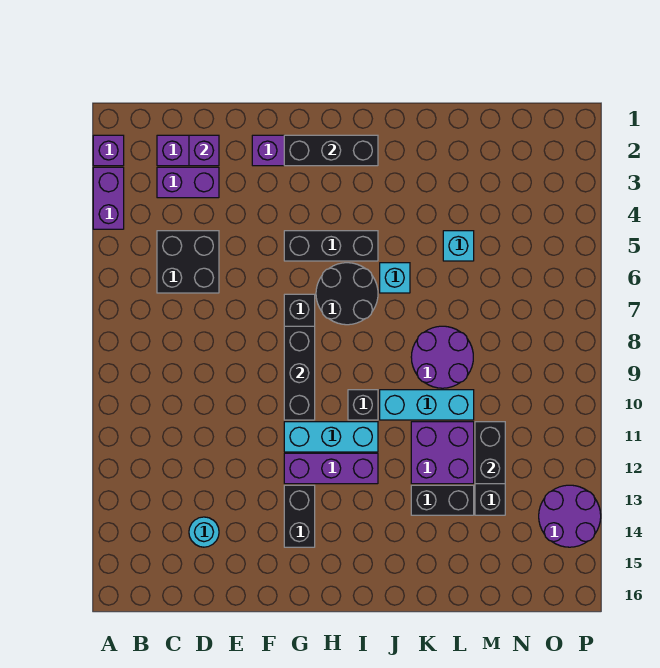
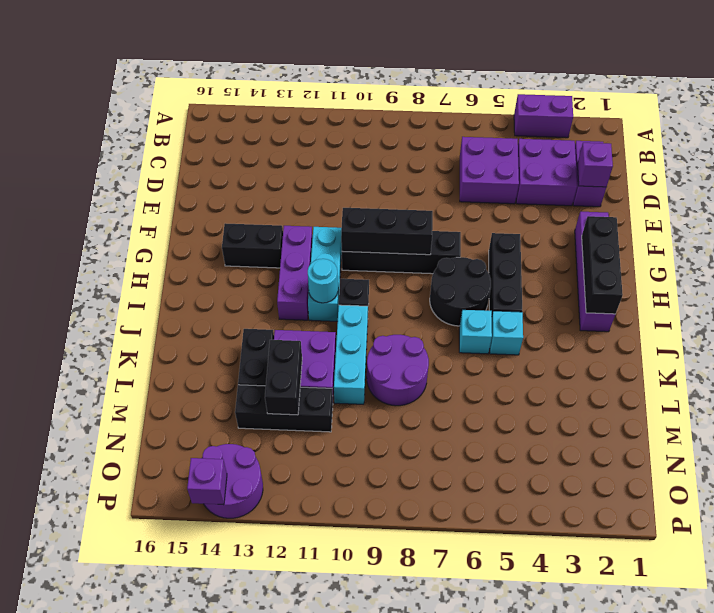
purple 1x1 brick [93,135,124,166] -> purple 1x1 brick moved to [187,458,227,505]
purple 1x2 brick [157,167,219,198] -> purple 2x2 brick [516,139,577,206]
black 2x2 brick [157,231,219,293] -> purple 2x2 brick [460,137,519,204]
cyan 1x1 round brick [189,517,219,547] -> cyan 1x1 round brick moved to [308,259,338,303]
cyan 1x1 brick [443,231,474,261] -> cyan 1x1 brick moved to [490,311,523,355]
black 1x2 brick [475,422,505,484] -> black 1x2 brick turned to [265,340,302,415]

